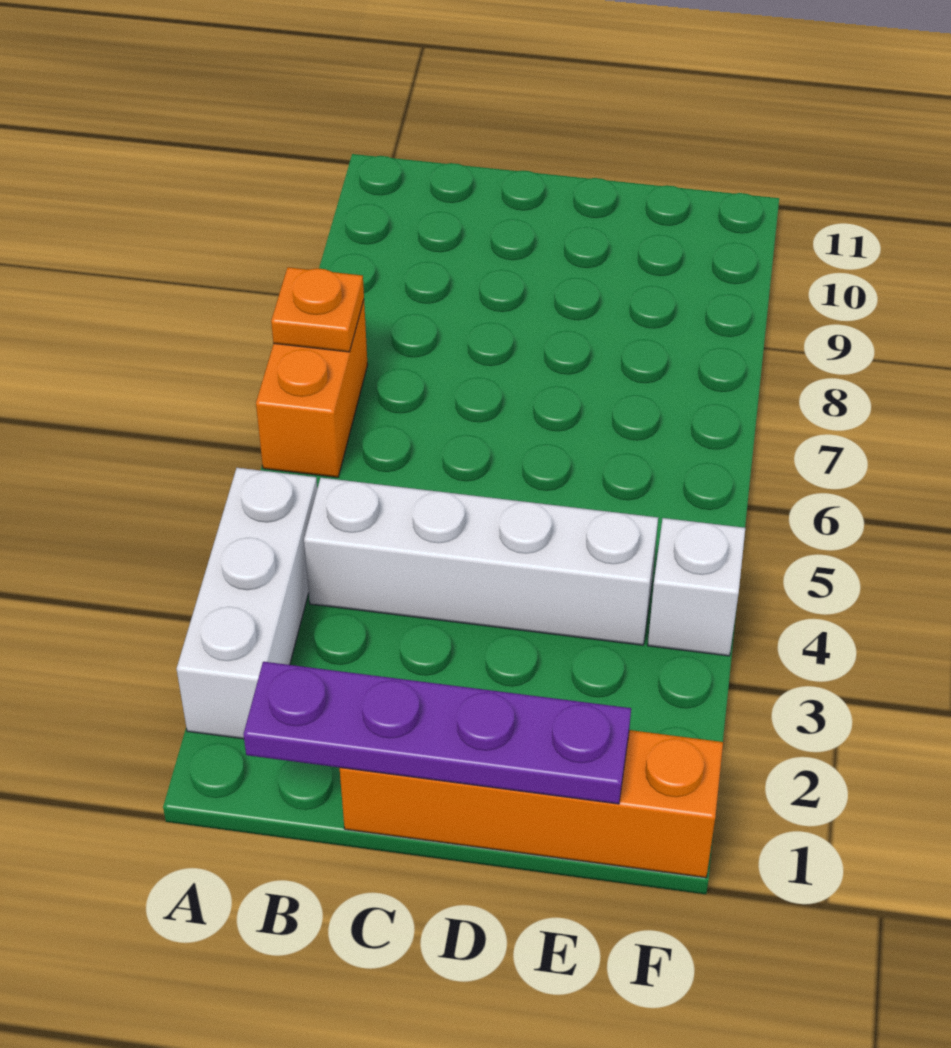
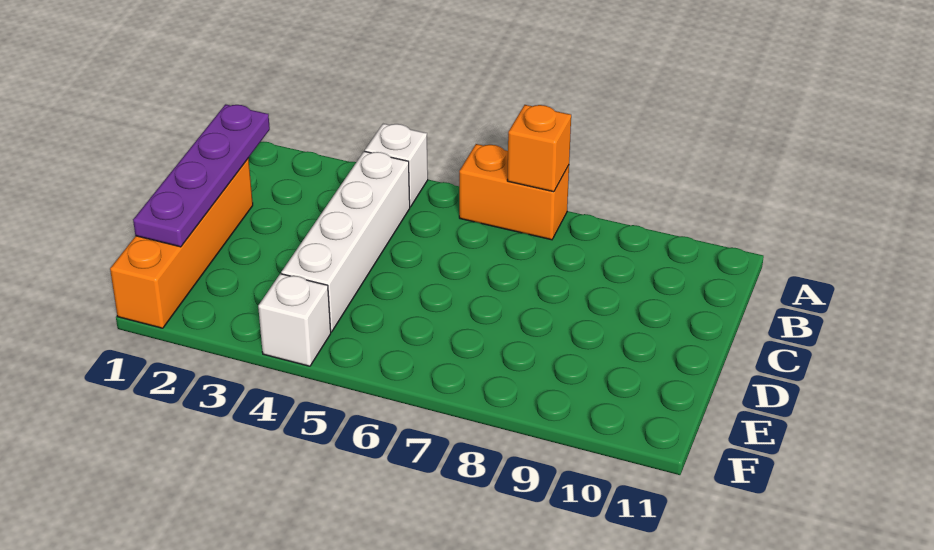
white 1x3 brick [177,468,317,739] -> white 1x1 brick [365,124,428,207]
orange 1x1 plate [271,267,364,352] -> orange 1x1 brick [507,105,571,192]

